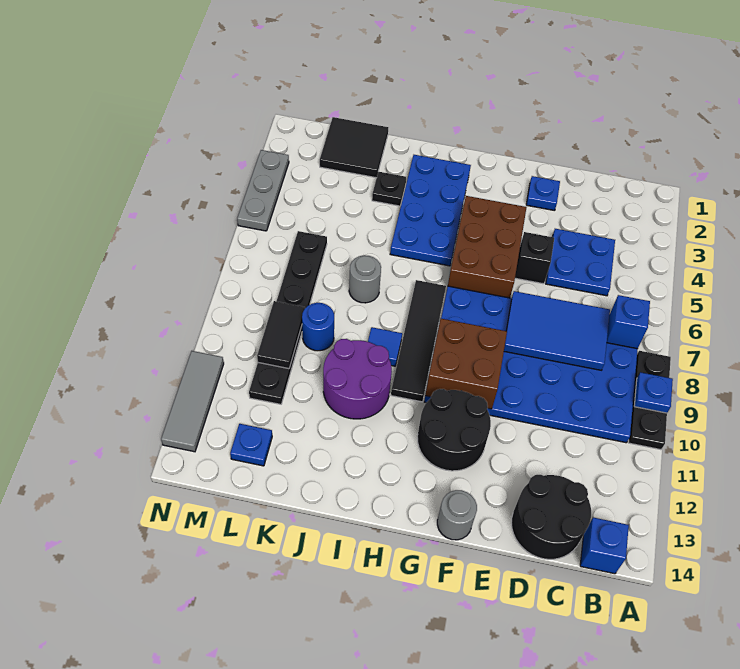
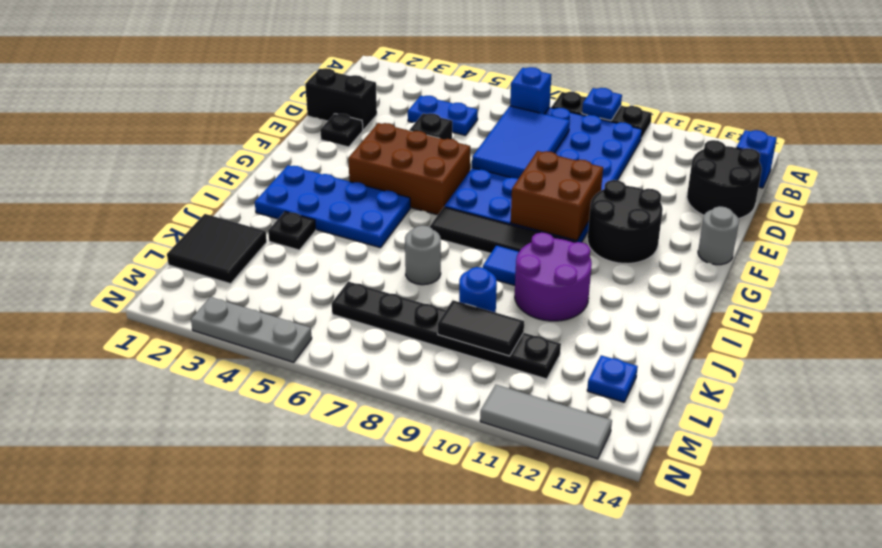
blue 2x2 plate [546,229,615,296] -> blue 1x2 plate [408,96,478,135]
none -> black 1x2 brick [305,68,377,130]
blue 1x1 plate [526,176,560,211] -> black 1x1 plate [320,114,363,147]

